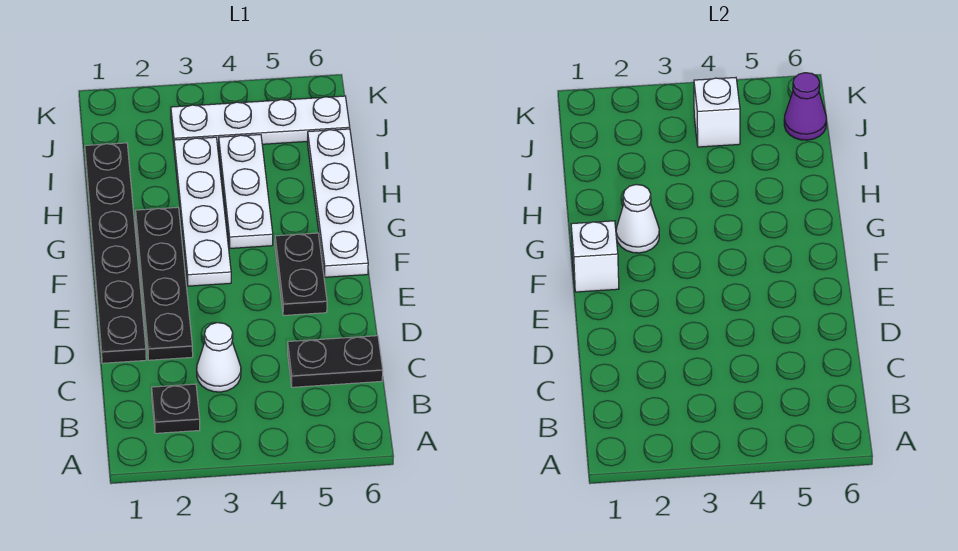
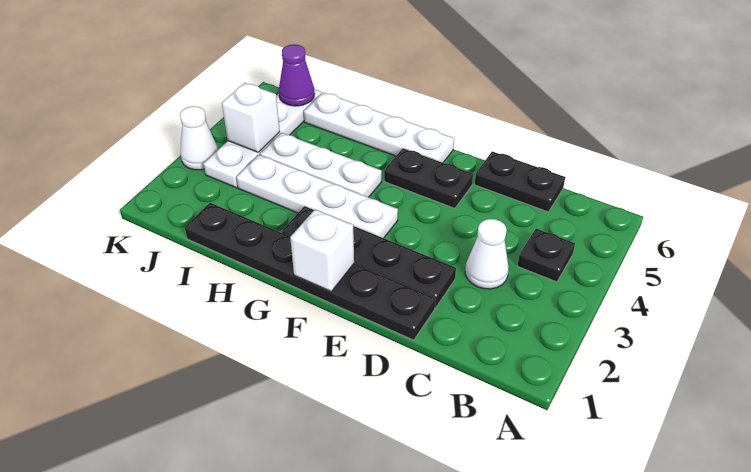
black 1x1 plate [152,384,200,433] -> black 1x1 plate moved to [518,229,575,282]
black 1x2 plate [288,336,383,387] -> black 1x2 plate turned to [475,151,565,212]
white 1x1 cone [616,185,659,253] -> white 1x1 cone moved to [180,106,218,170]

